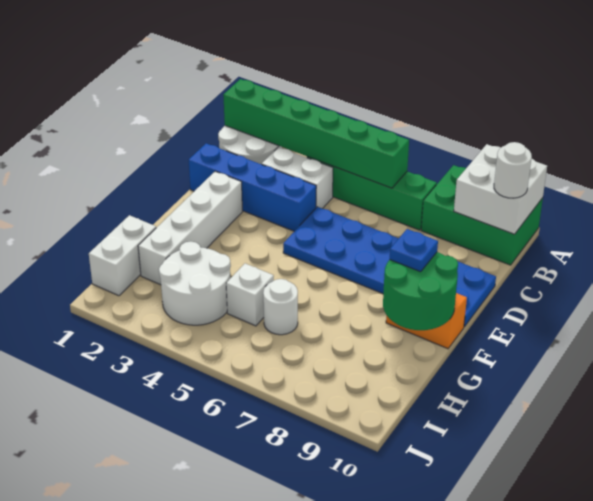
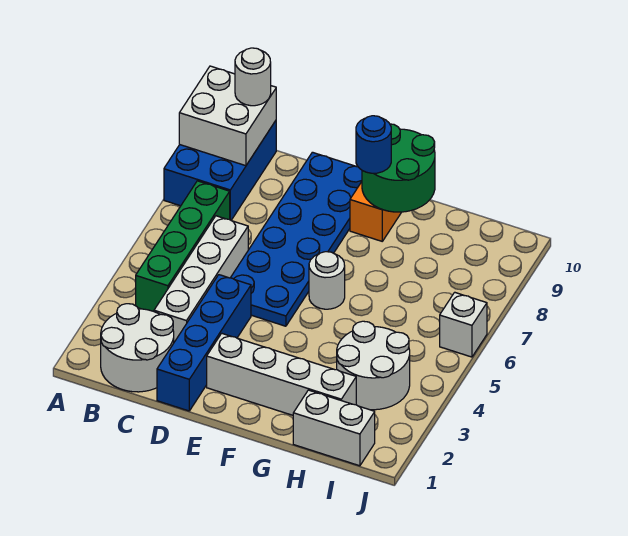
green 2x3 brick [421,165,543,265] -> blue 2x3 brick [164,121,276,220]
green 1x6 brick [223,79,409,188] -> none
white 1x2 brick [262,147,333,209] -> white 1x4 brick [154,216,248,342]
blue 1x1 plate [390,229,438,272] -> blue 1x1 round brick [356,116,391,173]
white 1x1 brick [226,263,274,326] -> white 1x1 brick moved to [440,292,487,357]
white 1x1 round brick [263,279,298,335] -> white 1x1 round brick moved to [309,252,345,309]

